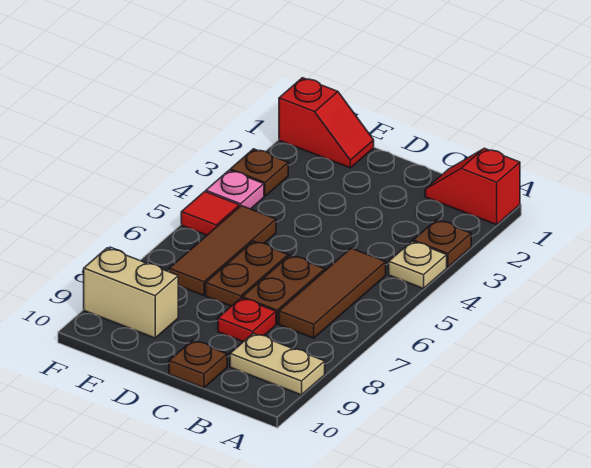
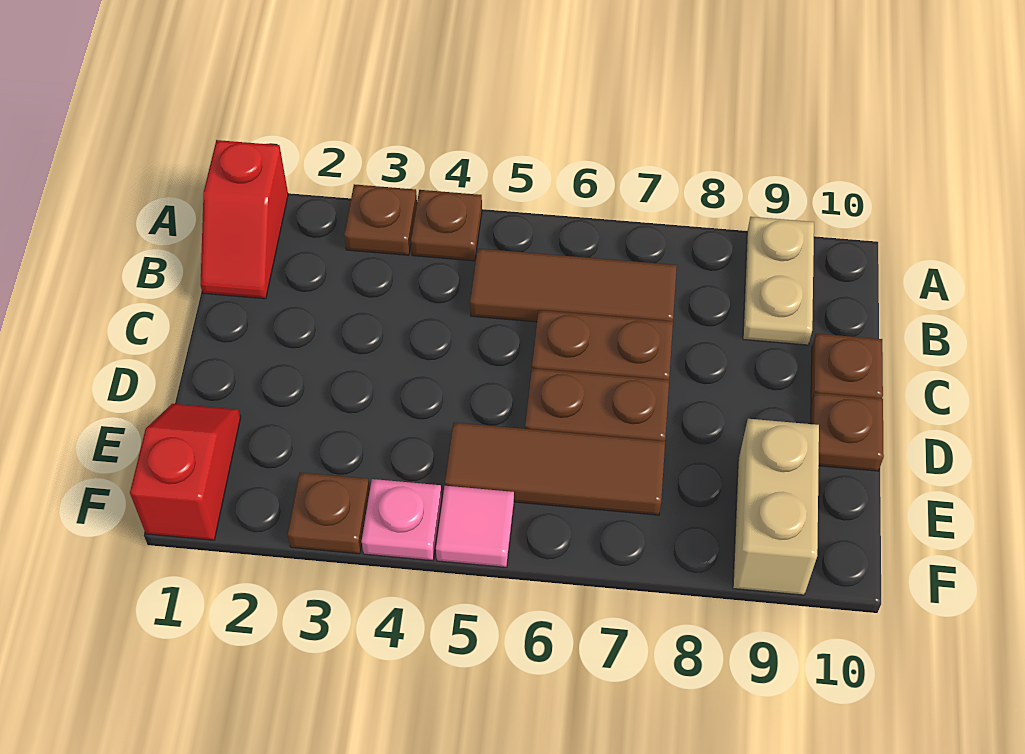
tan 1x1 plate [389,241,447,289] -> brown 1x1 plate [411,190,482,261]
red 1x1 plate [218,298,276,342] -> none
none -> brown 1x1 plate [811,393,884,471]
red 1x1 tile [181,192,239,235] -> pink 1x1 tile [436,486,514,567]

